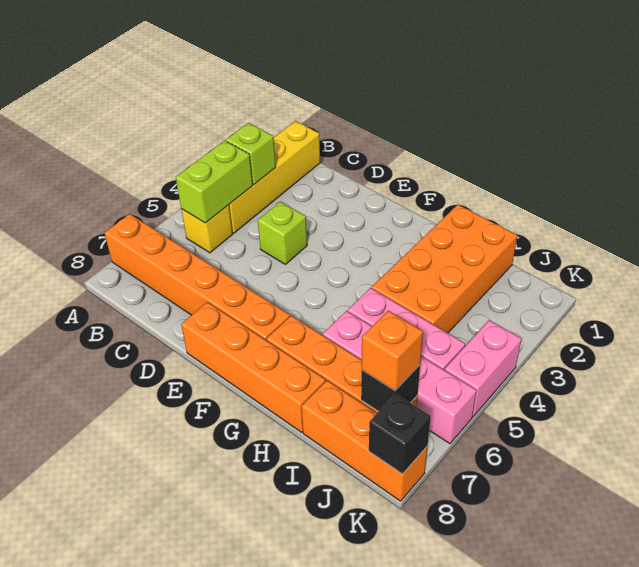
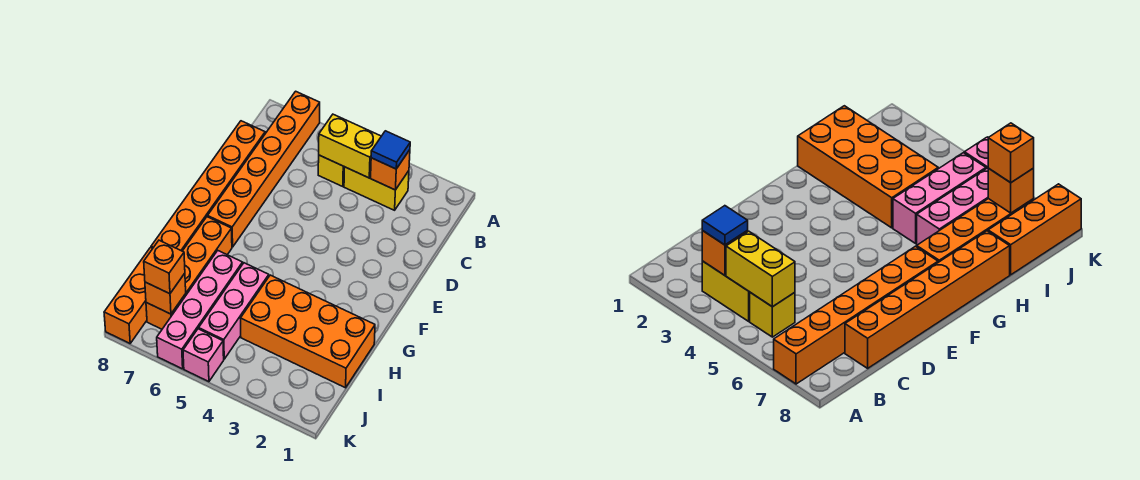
yellow 1x4 brick [229,121,320,233] -> yellow 1x2 brick [344,167,409,210]
lime 1x1 brick [226,123,276,184] -> orange 1x1 brick [371,150,410,190]
none -> blue 1x1 tile [371,131,410,169]
lime 1x2 brick [176,141,253,223] -> yellow 1x2 brick [319,114,381,178]
lime 1x1 brick [258,202,307,264] -> none
orange 1x4 brick [181,302,326,432] -> orange 1x6 brick [151,121,265,251]
black 1x1 brick [361,365,420,411] -> orange 1x1 brick [145,273,186,314]
pink 1x2 brick [445,320,522,417] -> pink 1x1 brick [183,329,224,382]
black 1x1 brick [369,394,431,474] -> none

